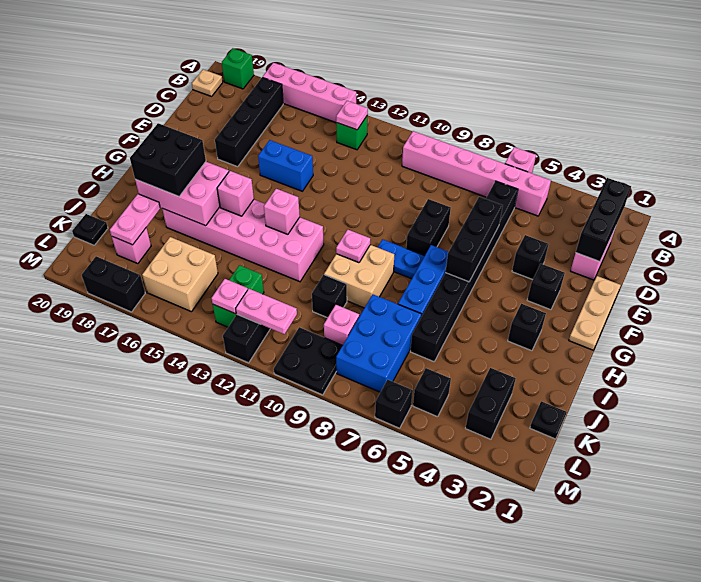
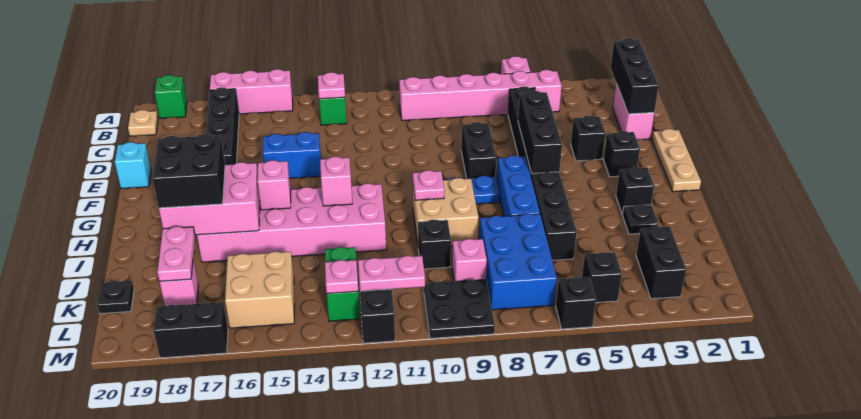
pink 1x4 brick [263,63,356,123] -> pink 1x3 brick [210,69,293,114]
none -> cyan 1x1 brick [115,142,151,189]
black 1x1 plate [530,401,567,439] -> black 1x1 plate moved to [622,204,658,234]

